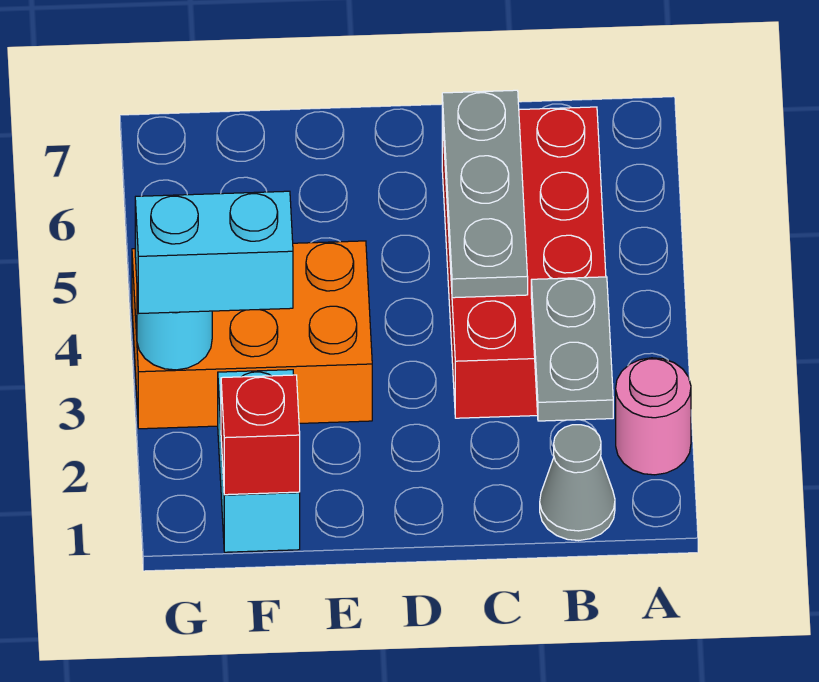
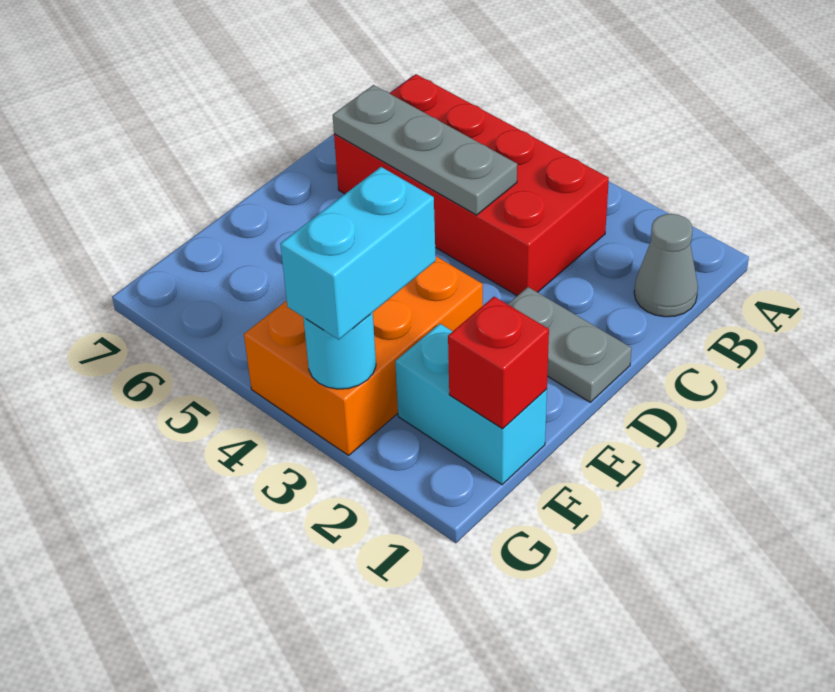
pink 1x1 round brick [616,358,691,475] -> none
grey 1x2 plate [531,277,613,421] -> grey 1x2 plate moved to [508,287,632,402]

